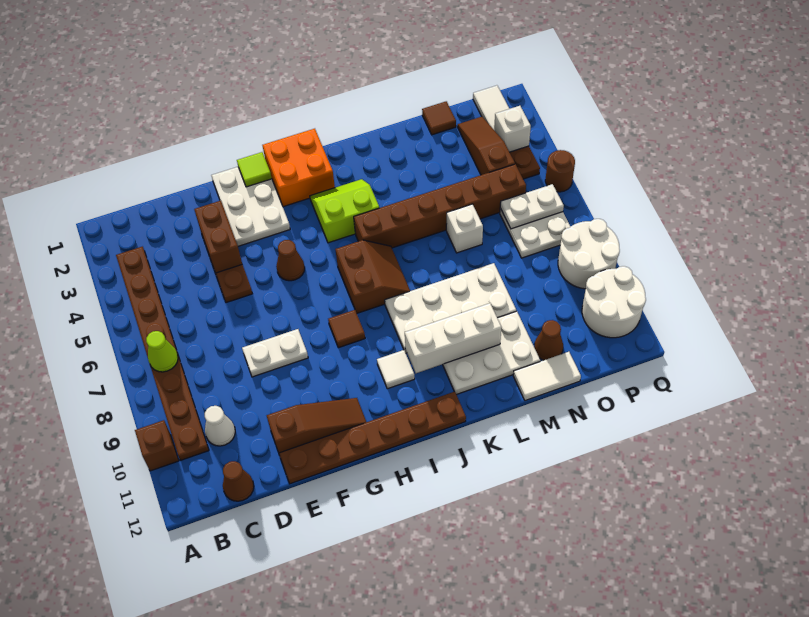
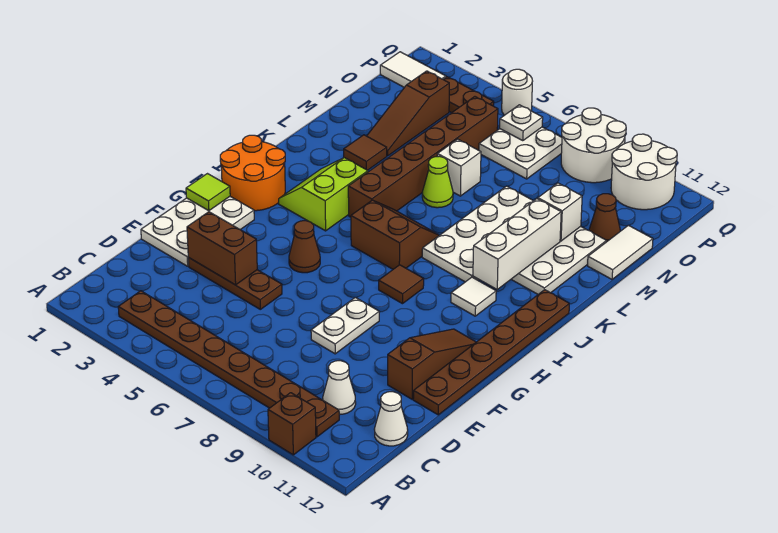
lime 1x1 cone [146,331,178,372] -> lime 1x1 cone moved to [422,156,453,208]
brown 1x1 cone [223,461,254,501] -> white 1x1 cone [374,392,408,446]
white 2x3 plate [211,167,290,246] -> white 2x3 plate turned to [141,197,254,266]
orange 2x2 brick [262,129,335,207] -> orange 2x2 round brick [220,135,285,211]
brown 1x1 tile [422,101,456,135] -> brown 1x1 tile moved to [344,135,387,170]
brown 1x3 slope [458,117,515,175] -> brown 1x3 slope turned to [367,71,449,156]
white 1x2 plate [500,184,564,229] -> white 1x1 plate [500,105,543,141]
white 1x1 brick [494,106,531,152] -> white 1x1 brick moved to [538,183,582,241]
brown 1x1 round brick [545,150,575,192] -> white 1x1 round brick [502,69,532,115]

